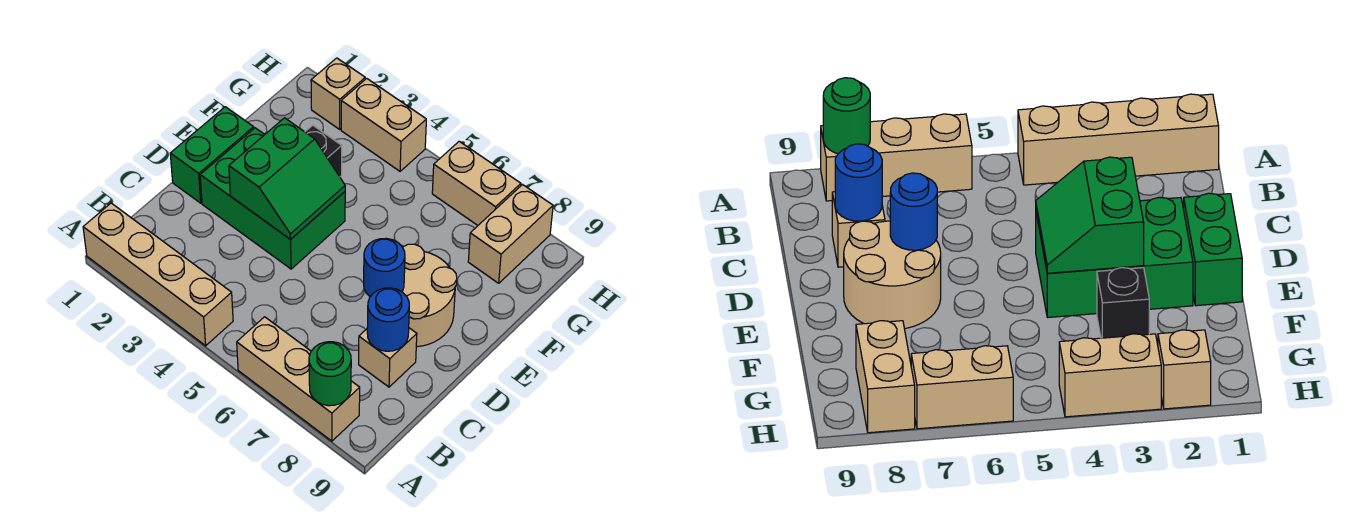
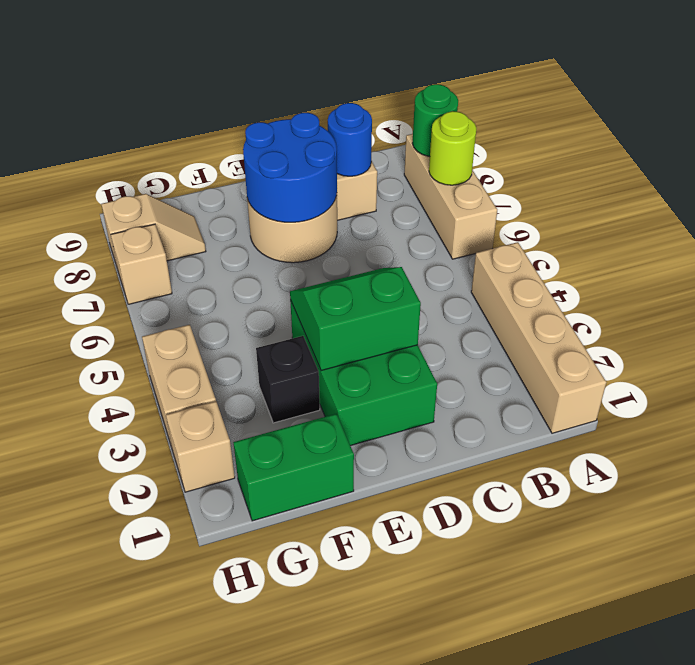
none -> lime 1x1 round brick [429,111,476,185]
green 1x2 brick [170,107,254,203] -> green 1x2 brick moved to [233,414,354,521]
blue 1x1 round brick [364,238,405,297] -> blue 2x2 round brick [243,113,337,222]
tan 1x2 brick [468,185,553,283] -> tan 1x2 slope [101,194,206,269]
tan 1x2 brick [432,141,521,225] -> tan 1x1 brick [111,224,172,304]

